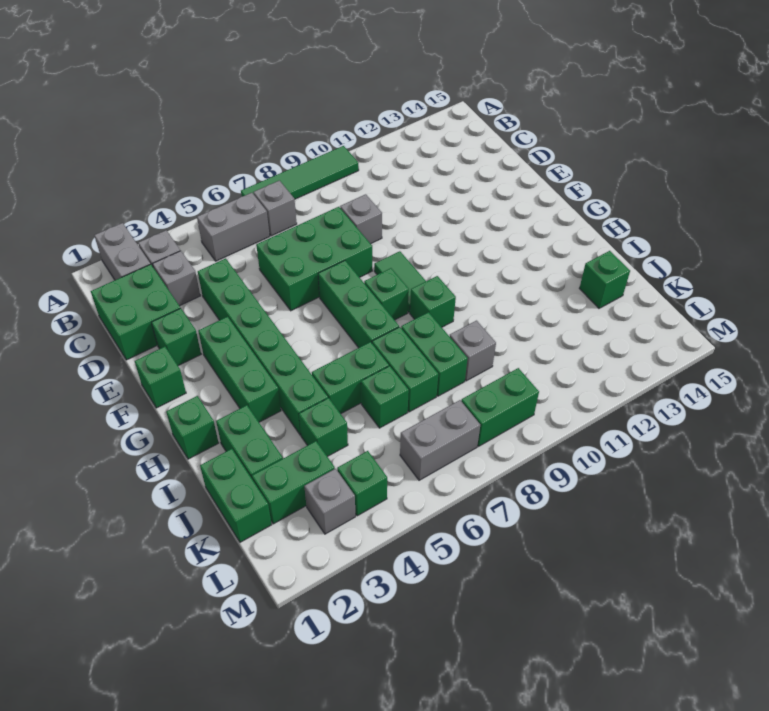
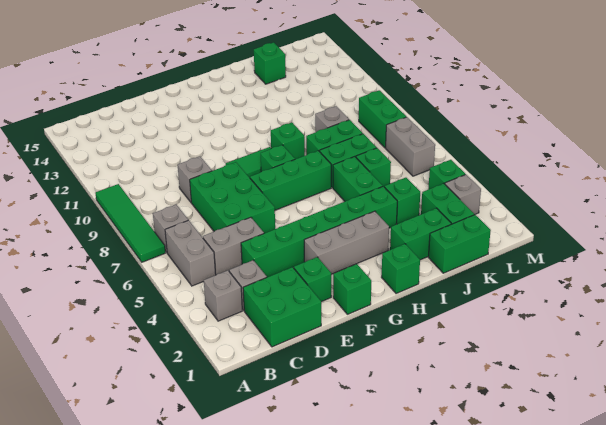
grey 1x2 brick [94,223,150,280] -> grey 1x2 brick moved to [203,217,264,275]
green 1x3 brick [198,317,281,422] -> grey 1x3 brick [304,211,389,274]

